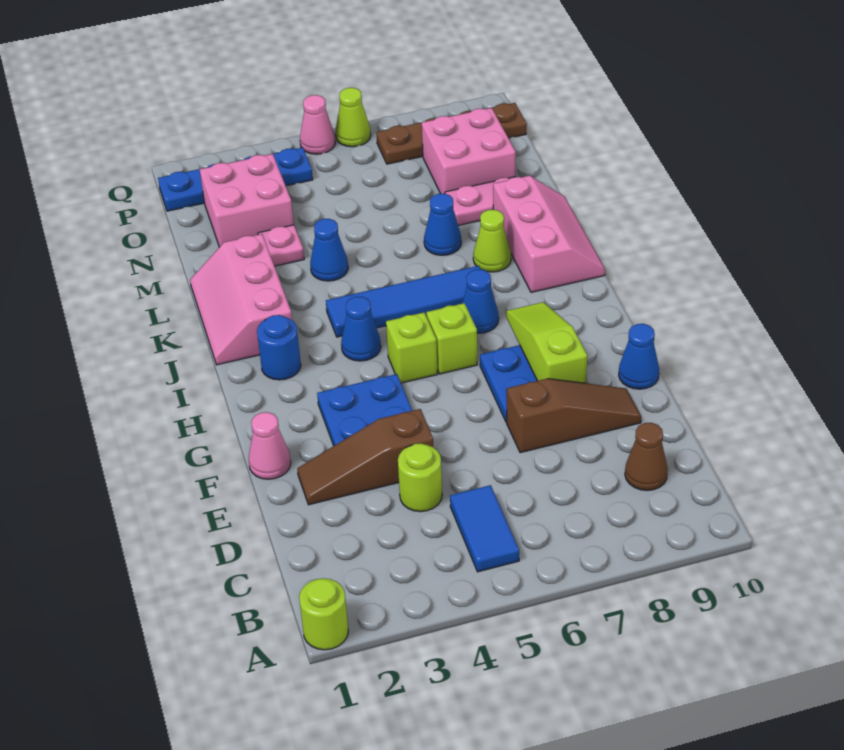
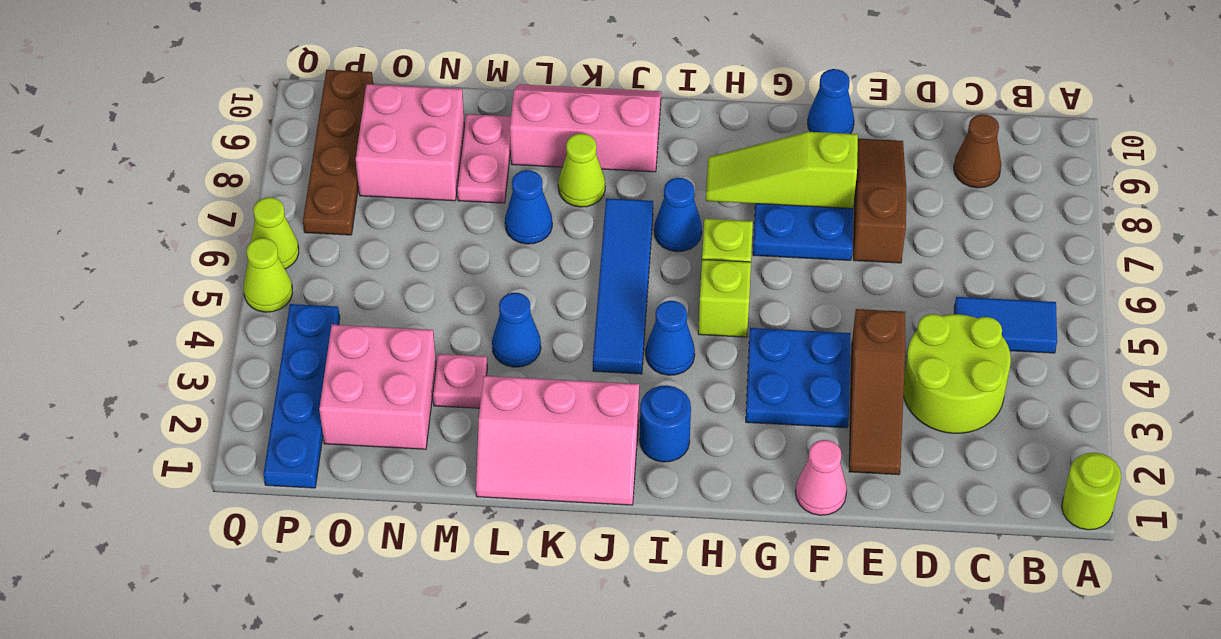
lime 1x1 round brick [398,444,442,512] -> lime 2x2 round brick [903,314,1011,433]
pink 1x1 cone [300,95,335,154] -> lime 1x1 cone [244,238,292,312]

